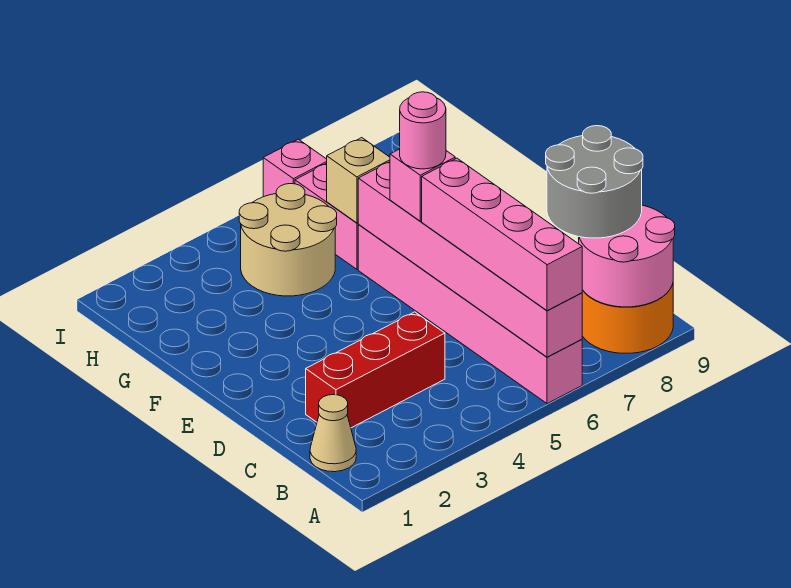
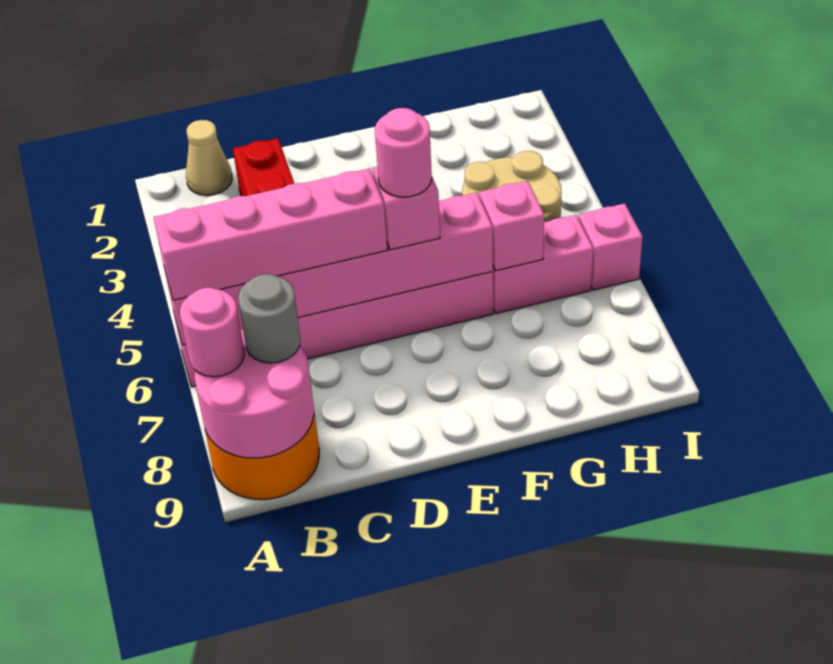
none -> pink 1x1 round brick [180,288,244,377]
grey 2x2 round brick [546,126,643,238] -> grey 1x1 round brick [238,274,301,363]
tan 1x1 brick [327,138,390,223] -> pink 1x1 brick [479,181,544,271]

